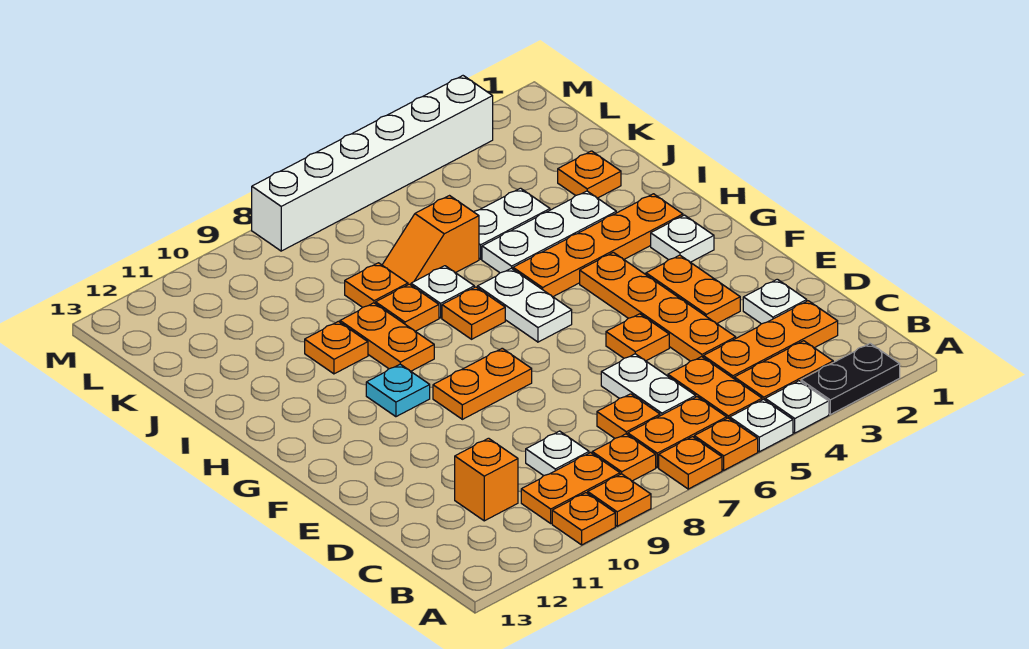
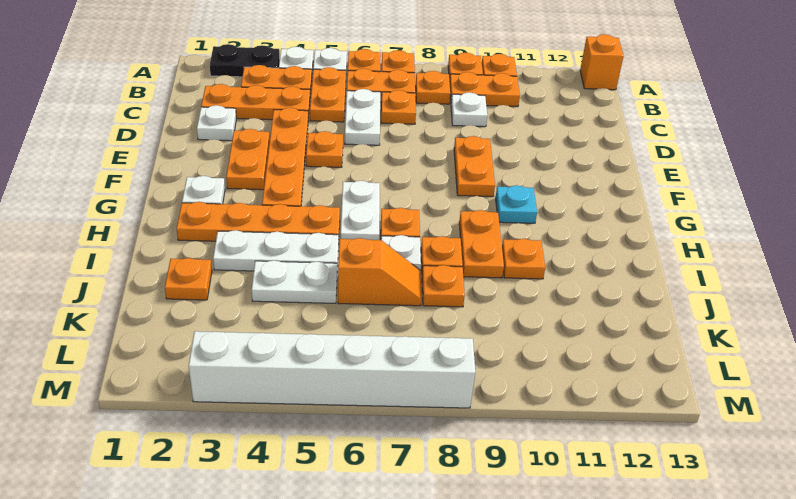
orange 1x1 brick [455,438,518,521] -> orange 1x1 brick moved to [580,34,624,90]
orange 1x2 plate [433,348,532,419] -> orange 1x2 plate turned to [454,136,495,197]

